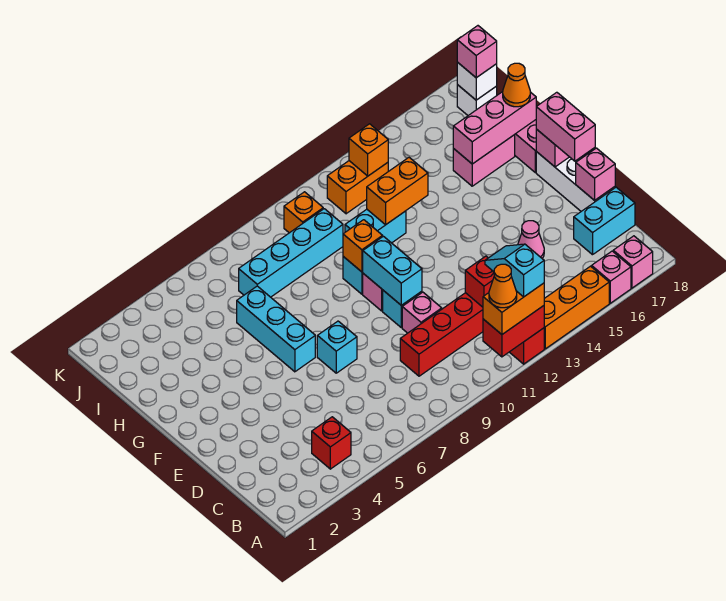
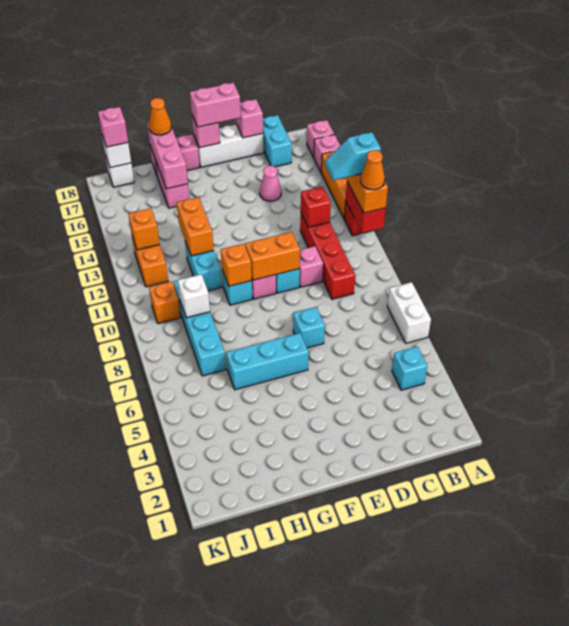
none -> white 1x2 brick [387,282,431,343]
red 1x1 brick [312,417,351,469] -> cyan 1x1 brick [392,346,427,390]
cyan 1x2 brick [363,236,422,305] -> orange 1x2 brick [245,232,300,280]
none -> white 1x1 brick [178,274,210,318]

